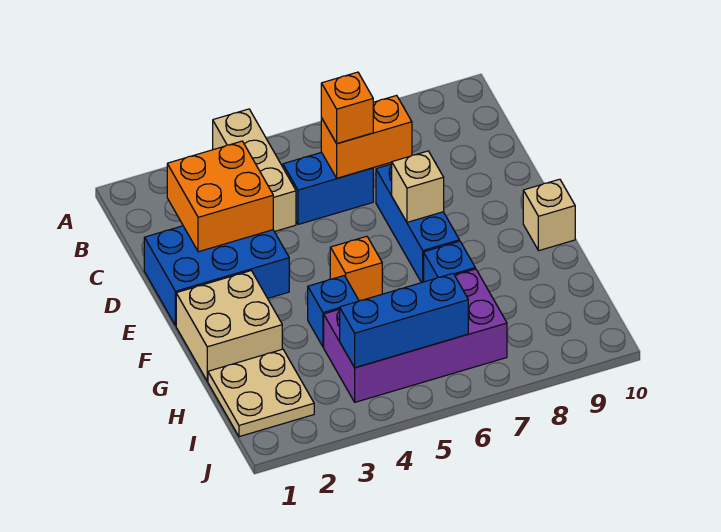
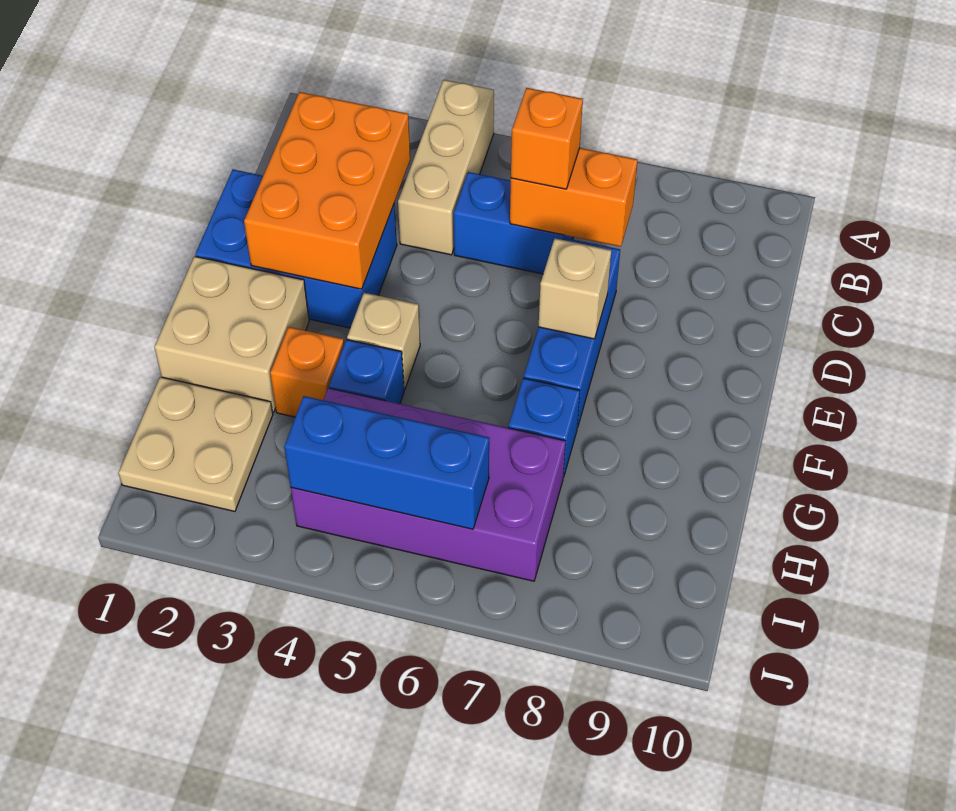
orange 2x2 brick [167,141,273,252] -> orange 2x3 brick [244,92,410,289]
orange 1x1 brick [330,236,382,301] -> orange 1x1 brick moved to [270,327,344,417]
tan 1x1 brick [523,179,575,251] -> tan 1x1 brick moved to [347,293,420,390]

